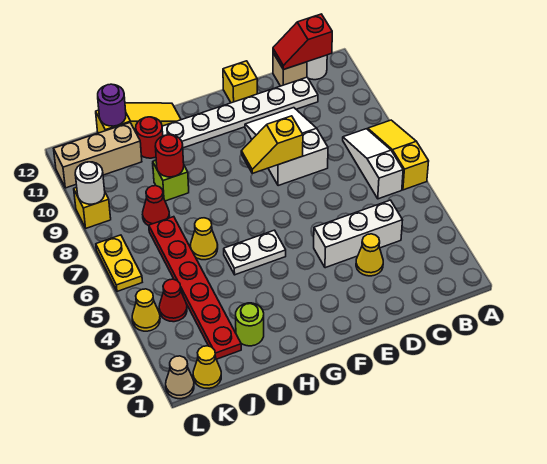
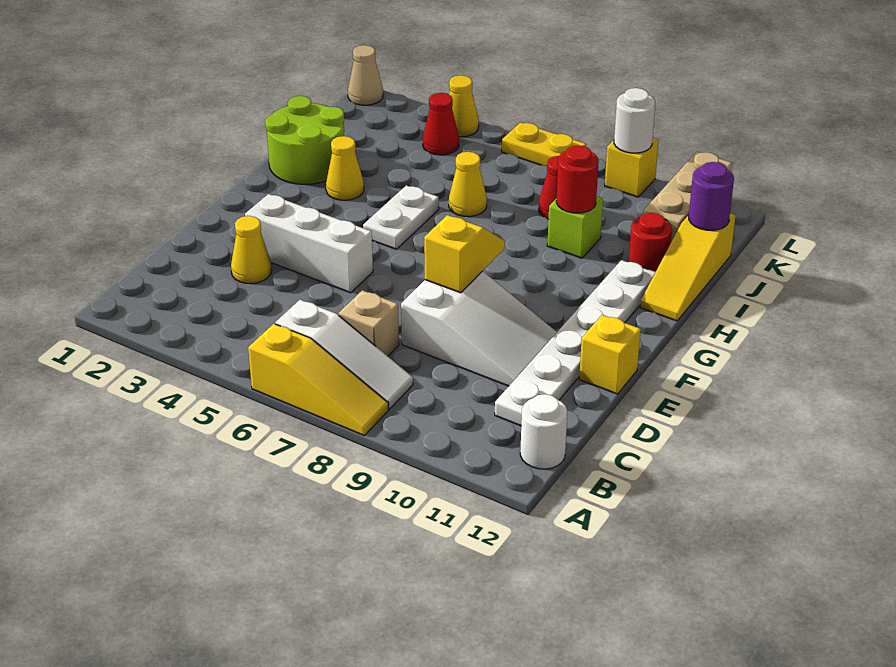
red 1x2 slope [273,14,332,70] -> none
white 1x3 brick [314,200,403,268] -> white 1x3 brick turned to [245,194,373,293]
tan 1x1 brick [273,53,307,86] -> tan 1x1 brick moved to [339,290,399,356]
lime 1x1 round brick [236,303,264,346] -> lime 2x2 round brick [265,96,344,184]
red 1x6 plate [149,217,241,359] -> none
yellow 1x1 cone [193,346,221,388] -> yellow 1x1 cone moved to [326,136,364,200]

